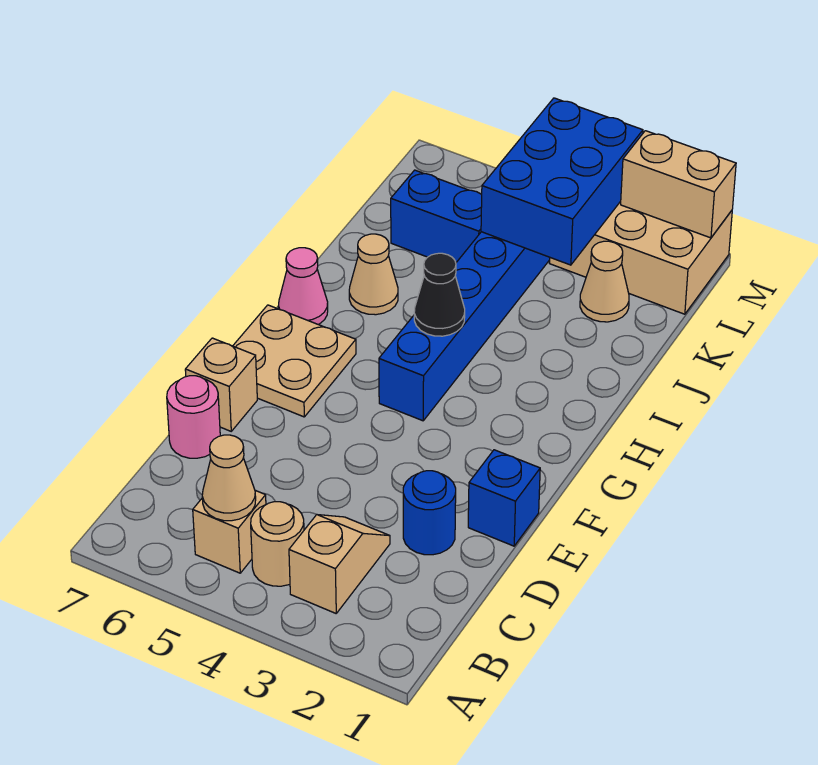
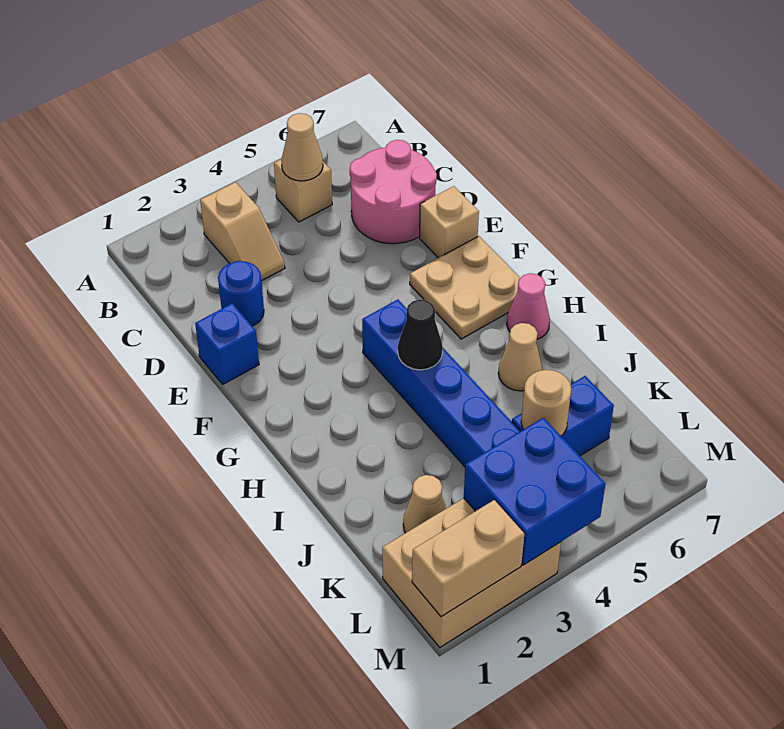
tan 1x1 round brick [251,502,304,586] -> tan 1x1 round brick moved to [521,370,571,436]
pink 1x1 round brick [167,376,220,458] -> pink 2x2 round brick [350,140,437,244]
blue 2x3 brick [481,98,643,265] -> blue 2x2 brick [464,418,605,565]

